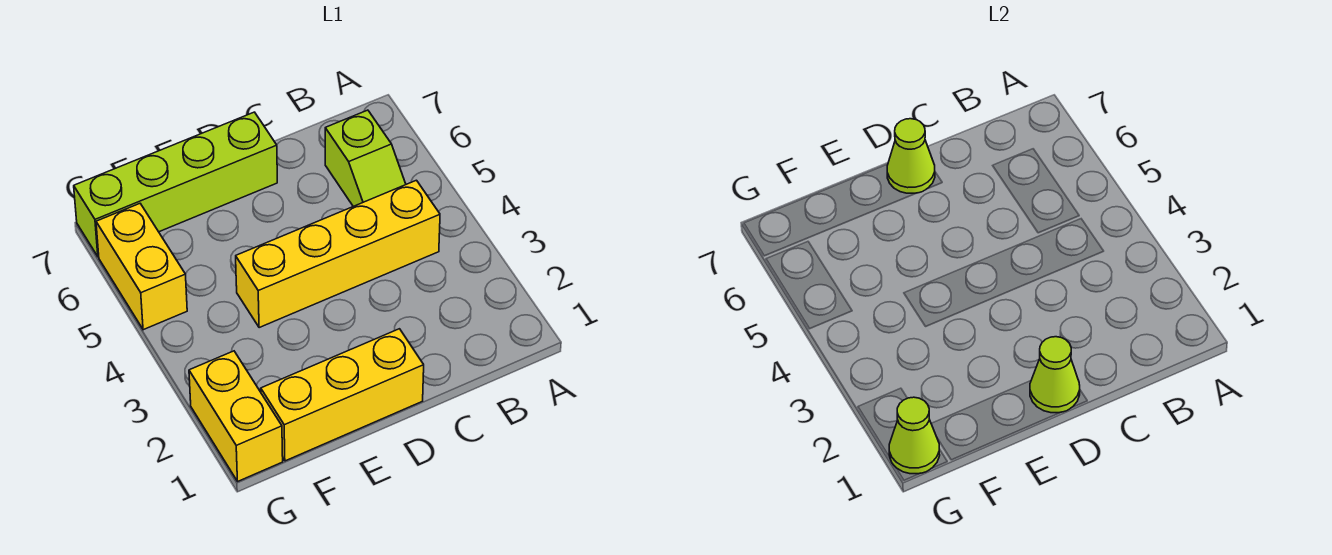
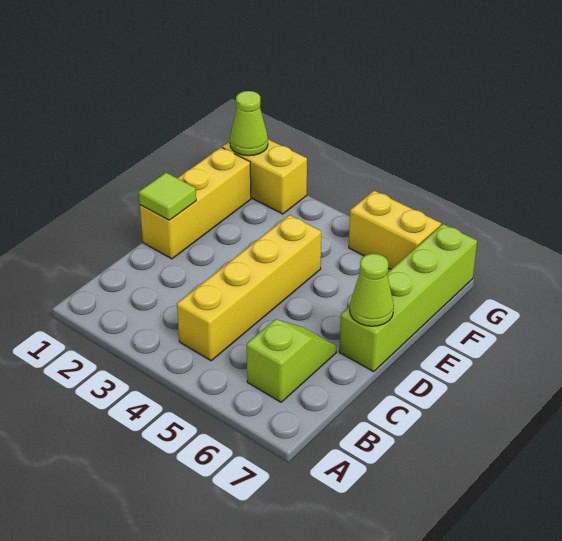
lime 1x2 slope [325,110,406,206] -> lime 1x2 slope turned to [247,319,337,402]
lime 1x1 cone [1030,337,1080,413] -> lime 1x1 tile [139,173,196,220]

